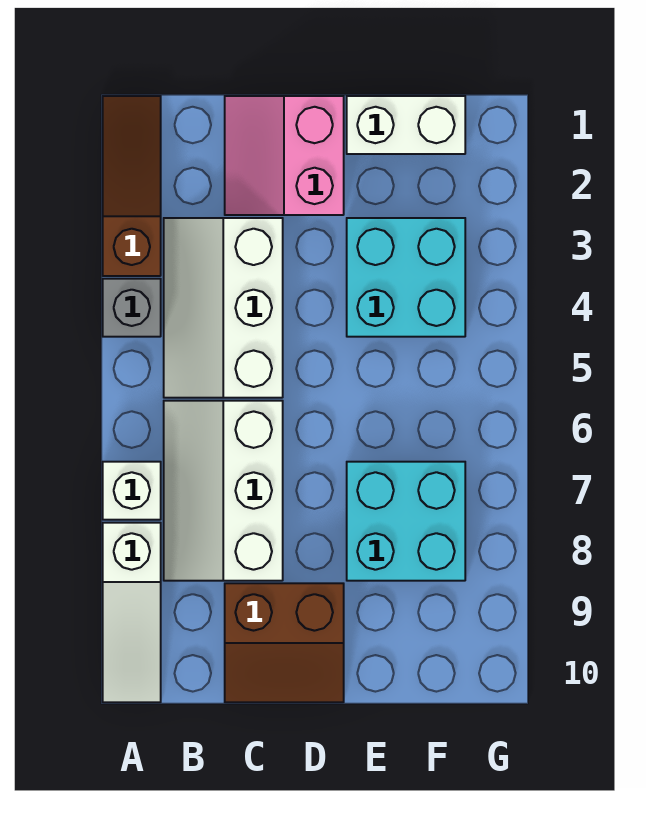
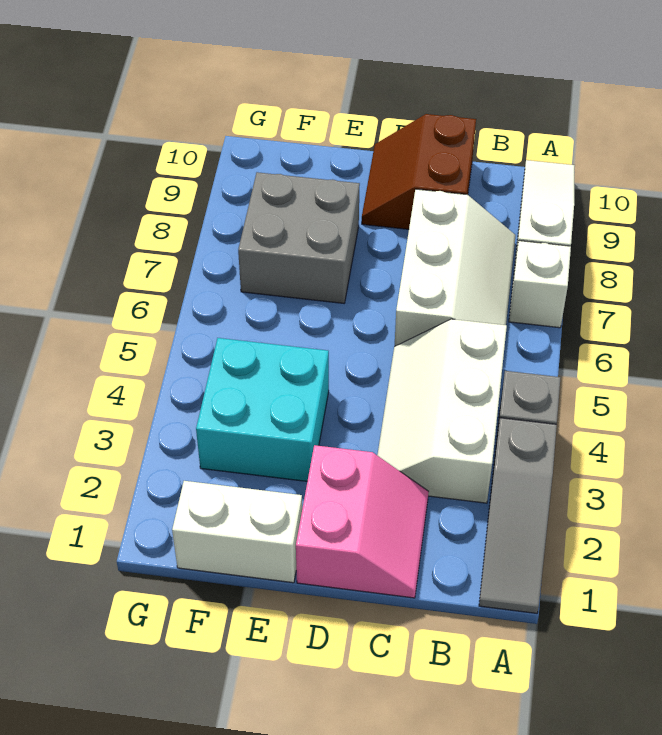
brown 1x3 slope [103,96,161,276] -> grey 1x3 slope [479,418,557,613]
white 2x3 slope [164,218,283,398] -> white 2x3 slope turned to [377,319,507,503]
brown 2x2 slope [225,583,344,702] -> brown 2x2 slope turned to [362,114,476,229]
cyan 2x2 brick [347,462,465,581] -> grey 2x2 brick [238,172,360,303]

